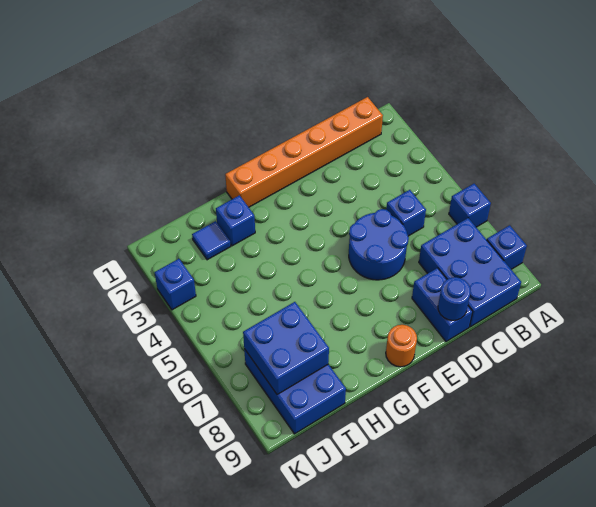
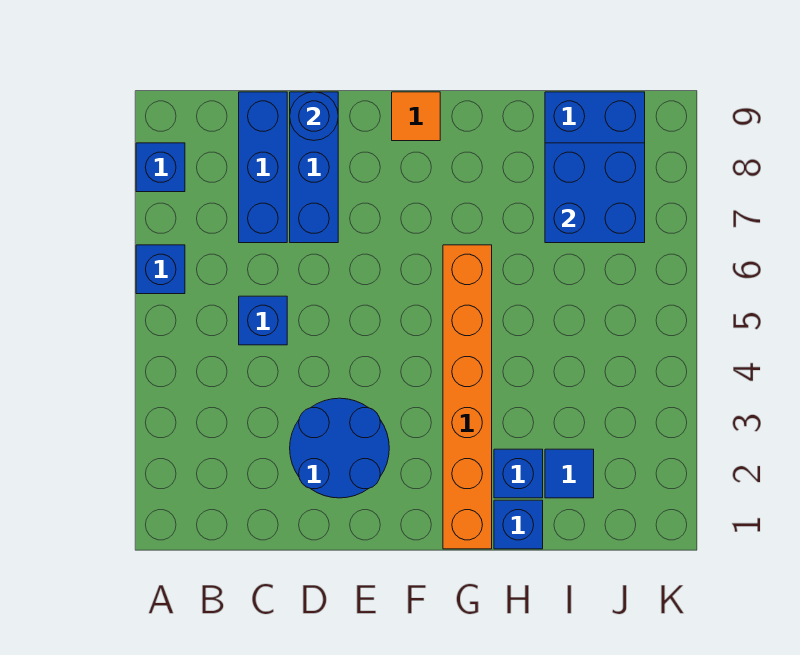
orange 1x6 brick [225,97,383,207] -> orange 1x6 brick turned to [443,245,492,549]
blue 2x3 brick [419,218,521,327] -> blue 1x3 brick [239,92,287,243]
blue 2x2 round brick [349,209,409,280] -> blue 2x2 round brick moved to [290,398,389,498]
blue 1x2 brick [412,268,473,342] -> blue 1x3 brick [290,92,338,243]
orange 1x1 round brick [386,325,417,367] -> orange 1x1 tile [392,92,440,141]
blue 1x1 brick [155,259,196,310] -> blue 1x1 brick moved to [494,500,543,549]

